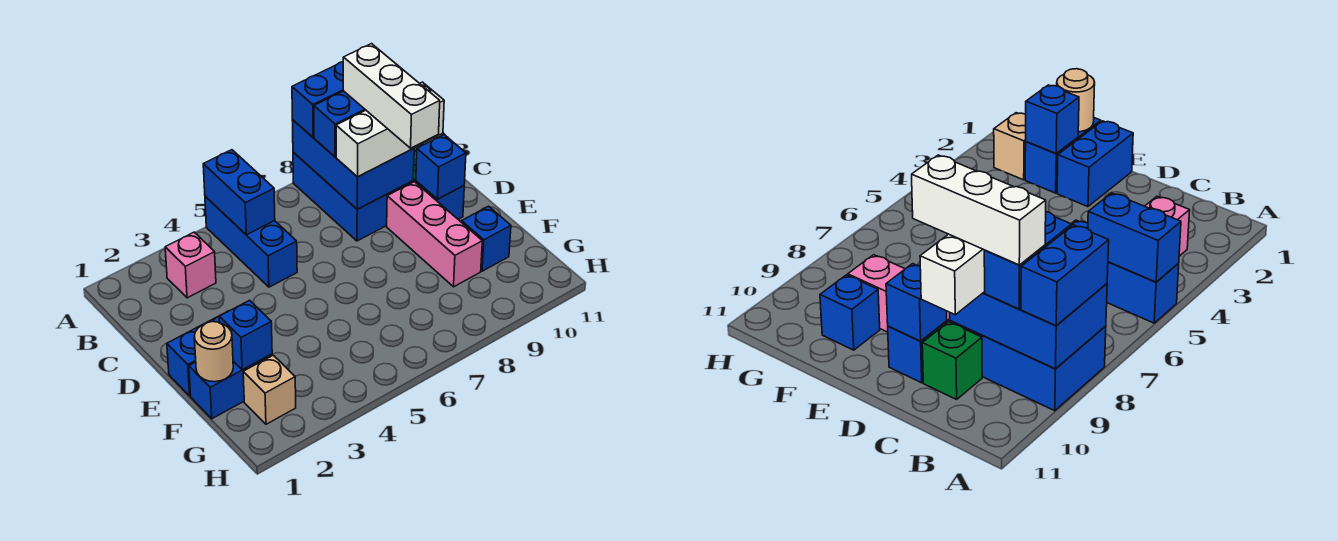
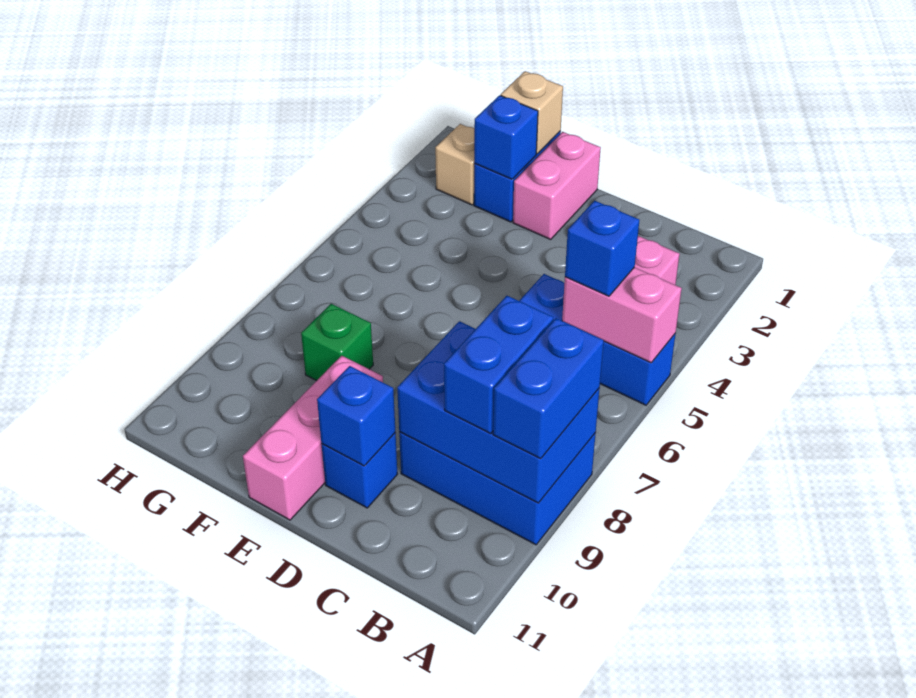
blue 1x2 brick [203,150,275,235] -> pink 1x2 brick [562,267,682,363]
white 1x3 brick [343,44,440,148] -> none
white 1x3 brick [336,82,444,177] -> none
green 1x1 brick [922,322,982,399] -> green 1x1 brick moved to [301,304,373,381]
pink 1x3 brick [387,182,482,287] -> pink 1x3 brick turned to [243,356,383,520]
blue 1x2 brick [167,311,228,396] -> pink 1x2 brick [513,132,601,239]
tan 1x1 round brick [194,322,233,382] -> tan 1x1 brick [501,71,563,154]
blue 1x1 brick [462,206,511,271] -> blue 1x1 brick moved to [565,200,639,296]

